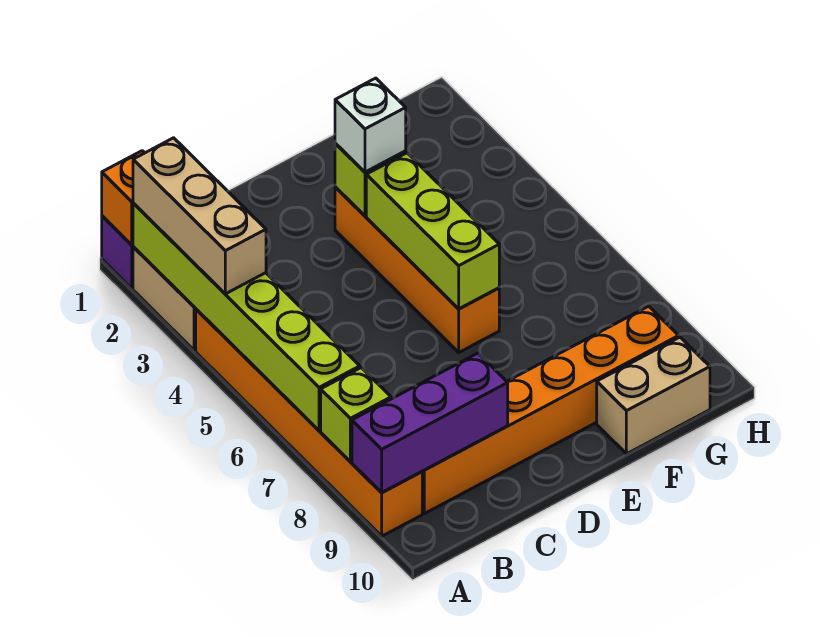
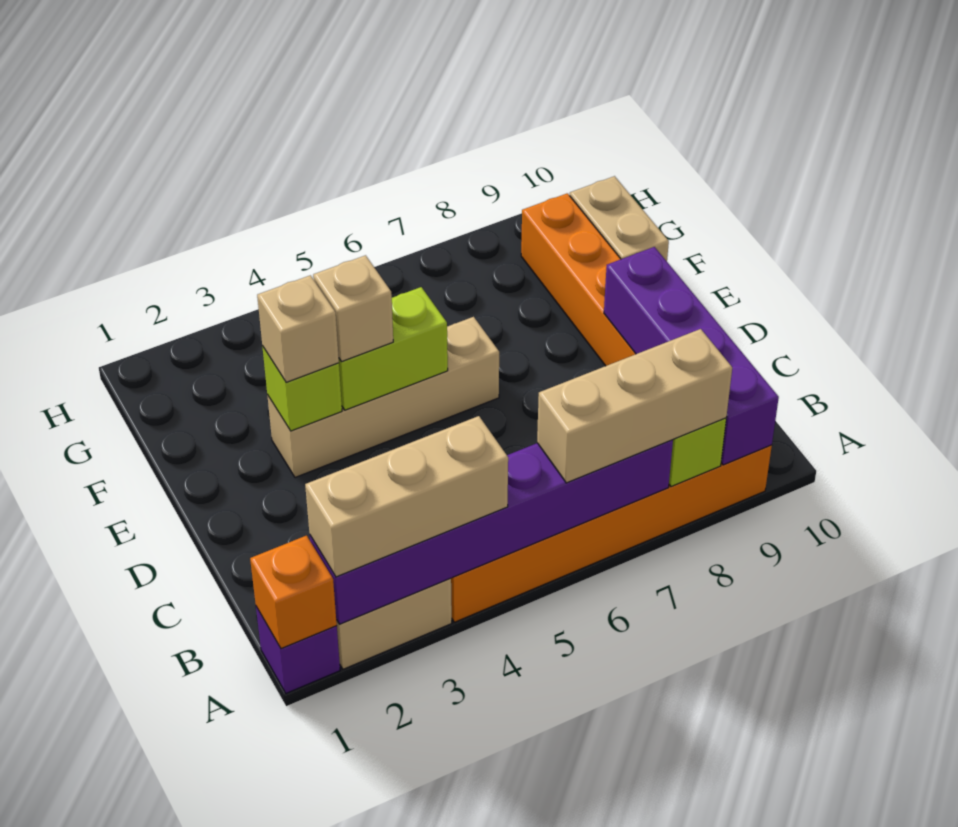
lime 1x6 brick [133,203,360,431] -> purple 1x6 brick [310,440,673,624]
none -> tan 1x3 brick [537,329,732,483]
purple 1x3 brick [352,353,508,493] -> purple 1x4 brick [604,247,779,465]
orange 1x4 brick [335,187,499,352] -> tan 1x4 brick [267,317,499,477]
white 1x1 brick [335,78,406,172] -> tan 1x1 brick [257,275,339,382]
lime 1x3 brick [366,153,499,309] -> lime 1x2 brick [339,287,448,410]
none -> tan 1x1 brick [313,255,393,362]

